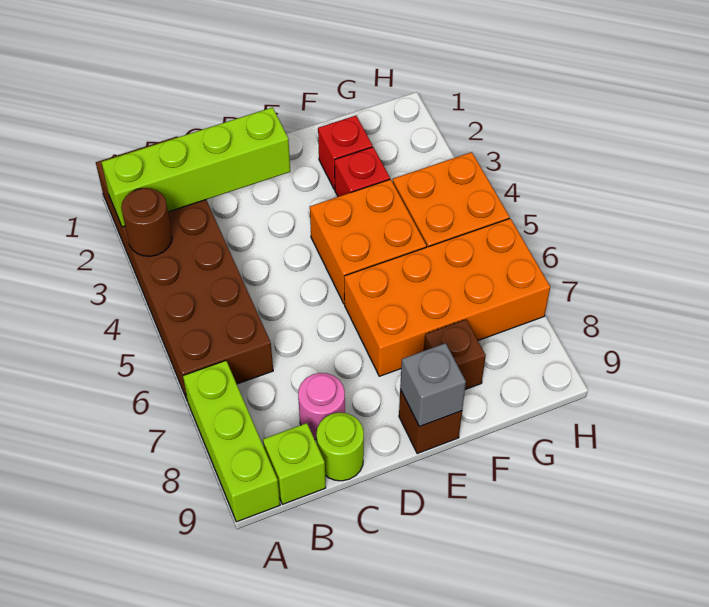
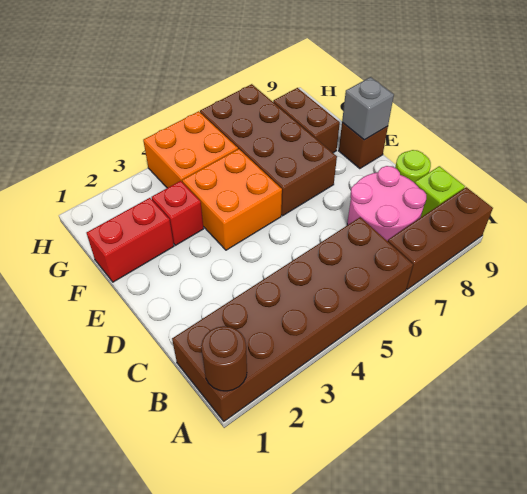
lime 1x4 brick [101,107,290,227] -> none
brown 1x1 round brick [121,188,172,256] -> brown 1x1 round brick moved to [201,326,247,391]
lime 1x3 brick [183,361,280,522] -> brown 1x3 brick [388,187,493,289]
pink 1x1 round brick [298,373,345,440] -> pink 2x2 round brick [347,166,426,241]
orange 2x4 brick [344,218,550,376] -> brown 2x4 brick [200,84,337,216]
red 1x1 brick [318,116,372,190] -> red 1x2 brick [87,198,174,282]
brown 1x1 brick [424,320,486,389] -> brown 1x2 brick [273,88,340,153]

